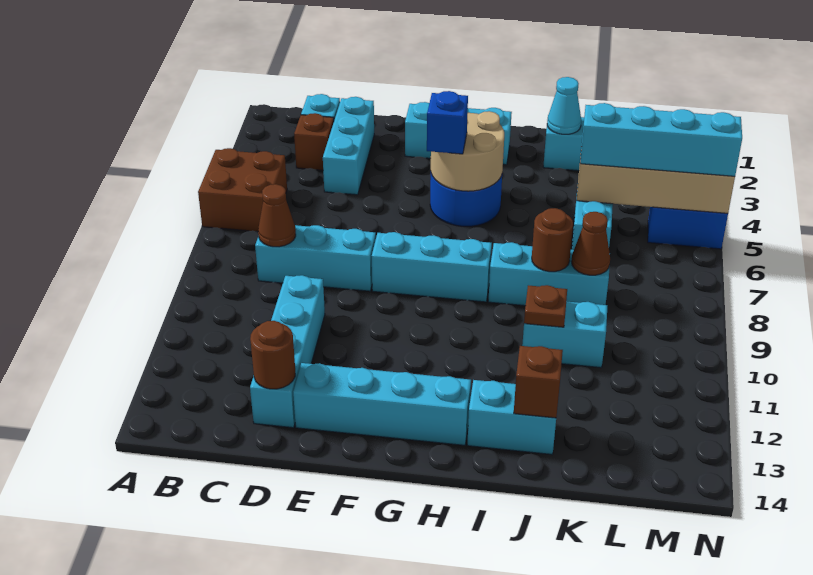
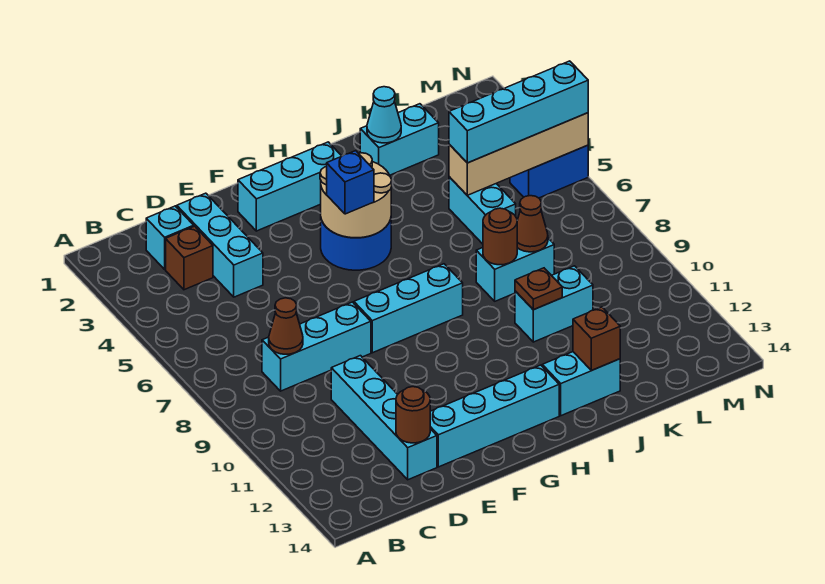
brown 2x2 brick [198,148,287,232] -> none
cyan 1x3 brick [488,242,610,306] -> cyan 1x2 brick [476,238,554,301]

